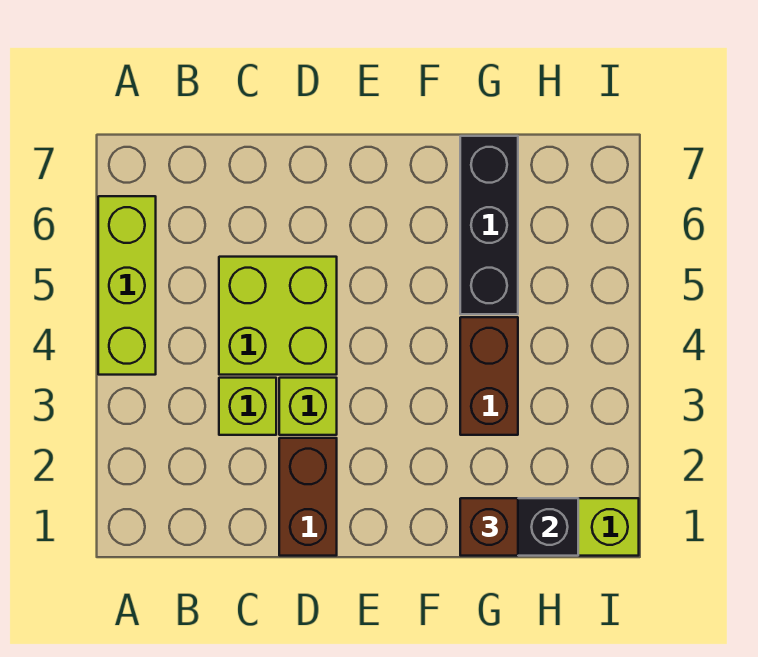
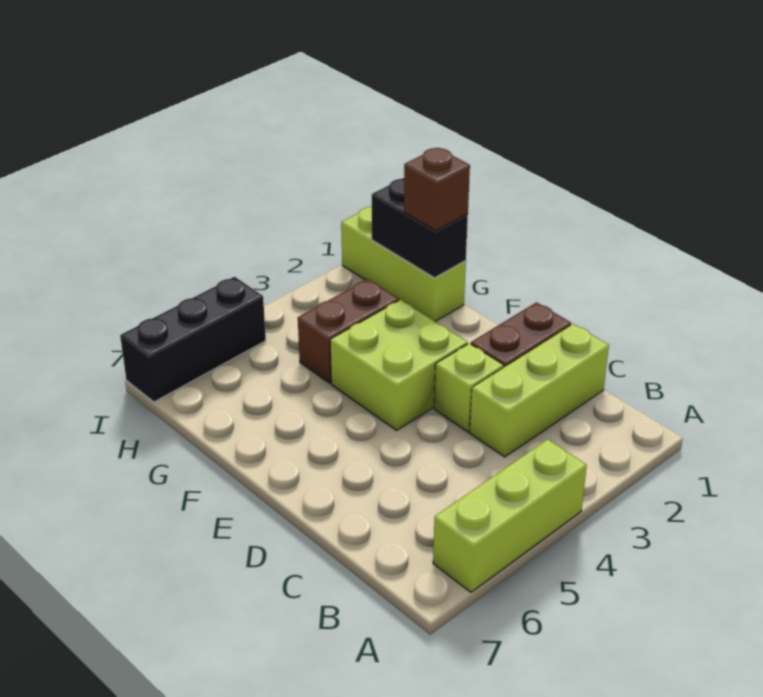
lime 1x1 brick [219,378,276,435] -> lime 1x3 brick [470,324,609,457]
lime 2x2 brick [219,257,337,375] -> lime 2x2 brick moved to [330,300,468,430]
black 1x3 brick [460,136,518,314] -> black 1x3 brick moved to [120,277,266,402]

